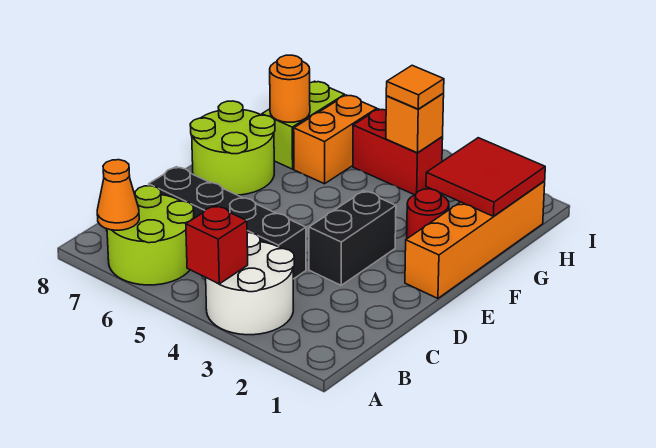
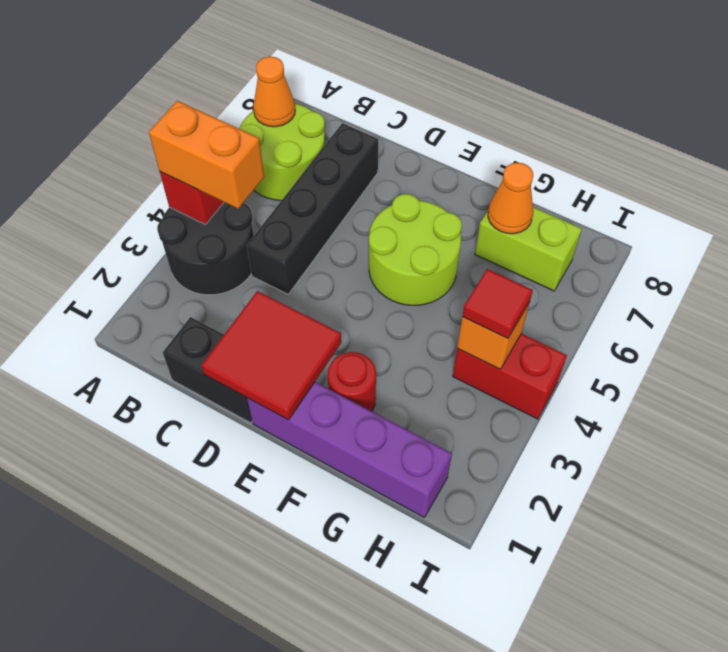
white 2x2 round brick [206,233,294,335] -> black 2x2 round brick [157,202,254,295]
black 1x2 brick [309,191,396,285] -> black 1x2 brick moved to [163,317,252,423]
orange 1x4 brick [405,181,545,298] -> purple 1x4 brick [247,382,452,518]
lime 2x2 round brick [190,101,275,195] -> lime 2x2 round brick moved to [369,194,462,305]
red 2x2 tile [426,138,545,216] -> red 2x2 tile moved to [201,291,341,420]
orange 1x2 brick [294,95,377,184] -> orange 1x2 brick moved to [149,101,264,209]
orange 1x1 round brick [270,55,310,122] -> orange 1x1 cone [488,163,533,234]
red 1x2 brick [353,109,443,195] -> red 1x2 brick turned to [453,334,567,419]
orange 1x1 tile [386,65,444,109] -> red 1x1 tile [462,269,533,339]

